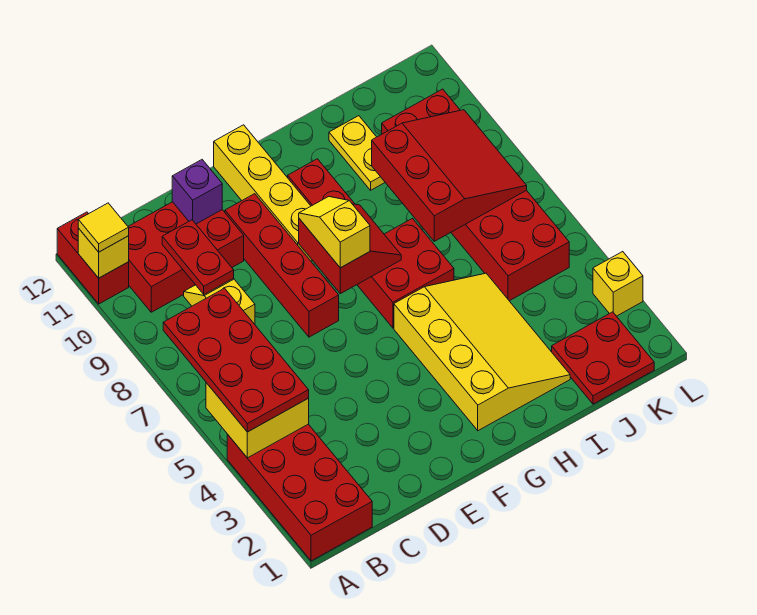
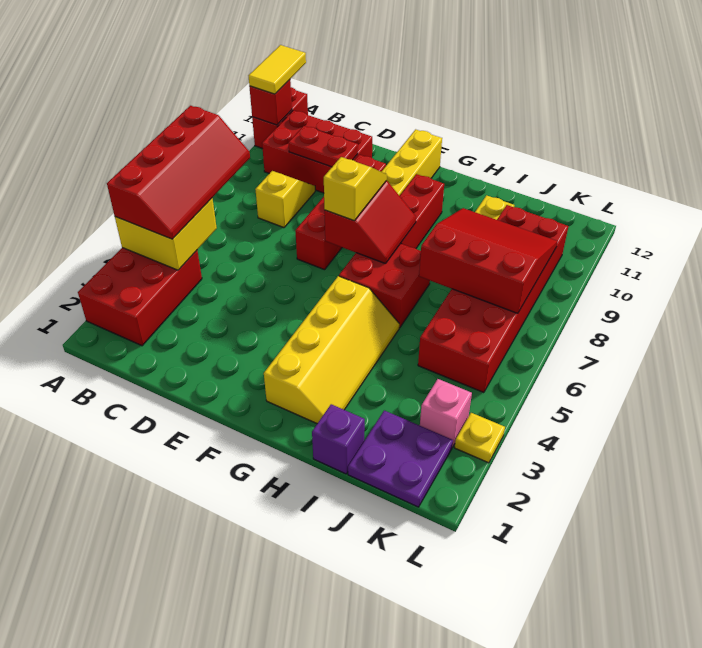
red 2x4 brick [227,424,372,561] -> red 2x3 brick [78,248,202,346]
red 2x4 plate [163,288,309,432] -> red 2x4 slope [107,106,250,239]
yellow 1x1 brick [78,228,129,278] -> red 1x1 brick [249,80,292,125]
yellow 1x1 tile [78,203,129,252] -> yellow 1x2 tile [249,45,306,94]
red 1x2 plate [162,220,234,294] -> red 1x2 plate turned to [288,126,358,167]
purple 1x1 brick [172,160,222,224] -> purple 1x1 brick moved to [312,404,365,474]
yellow 3x4 slope [394,273,570,431] -> yellow 2x4 slope [264,276,399,424]
red 3x3 slope [372,110,527,241] -> red 3x3 slope turned to [419,208,558,314]
red 2x2 plate [552,312,654,404] -> purple 2x2 plate [348,410,453,507]
none -> pink 1x1 brick [420,379,472,447]
yellow 1x1 brick [593,252,643,316] -> yellow 1x1 plate [455,413,505,463]

